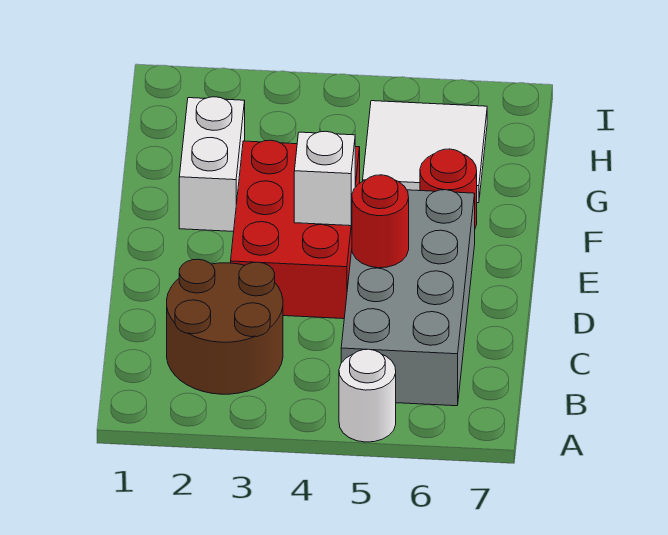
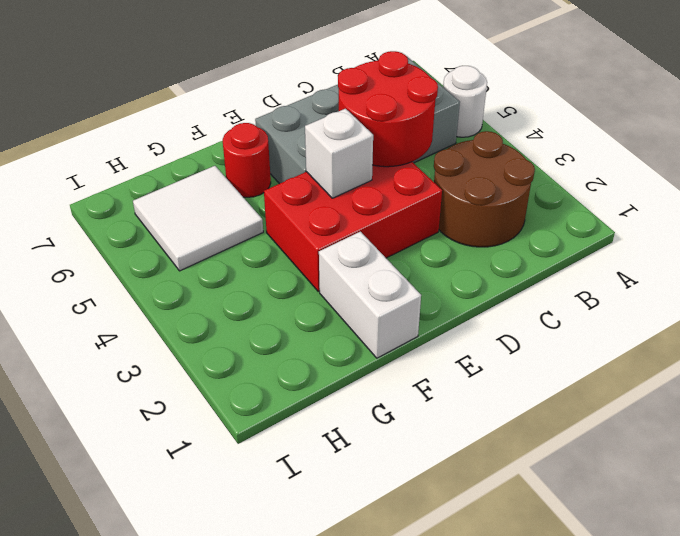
red 1x1 round brick [352,175,409,268] -> red 2x2 round brick [338,51,438,167]
white 1x2 brick [179,97,245,232] -> white 1x2 brick turned to [319,232,421,358]

